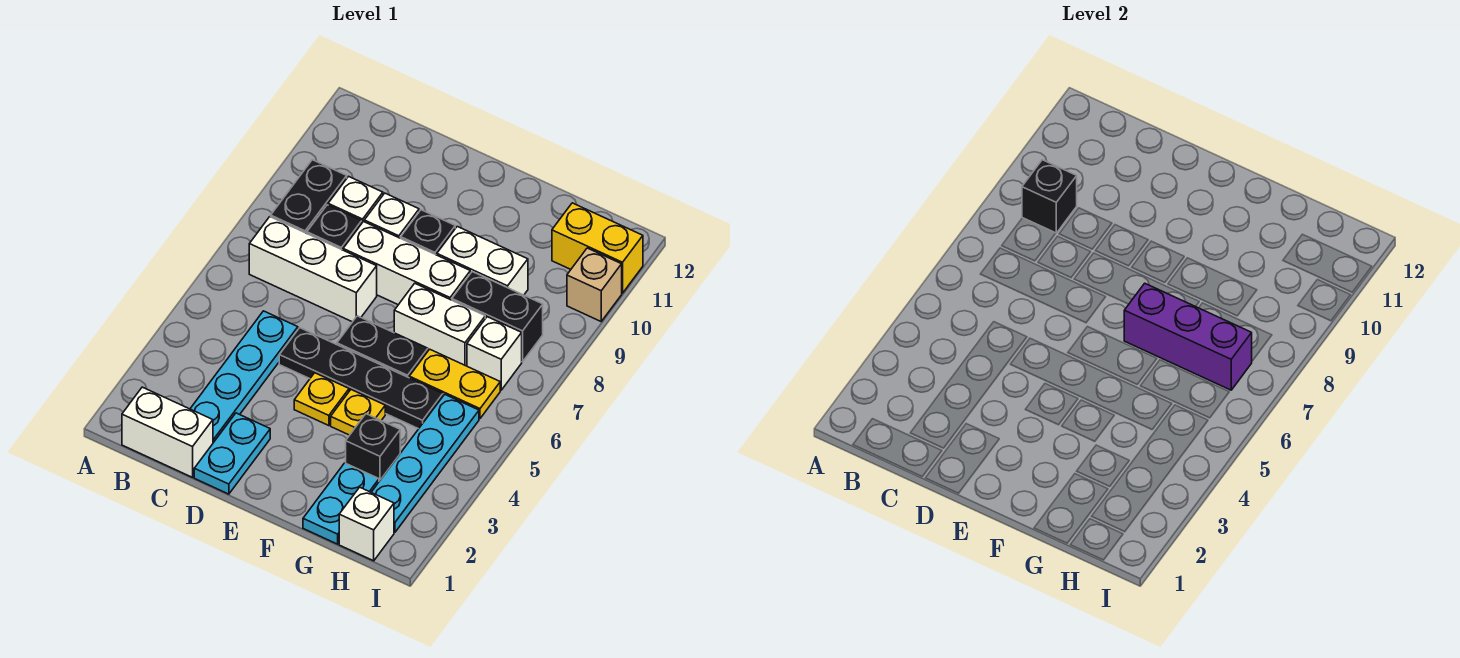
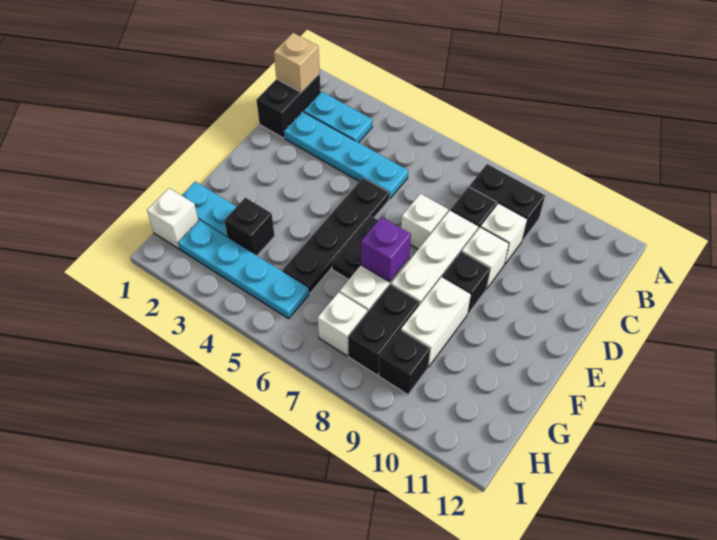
white 1x2 brick [122,387,213,477] -> black 1x2 brick [256,74,321,138]
white 1x3 brick [249,217,377,322] -> white 1x1 brick [401,194,448,249]
black 1x1 brick [1022,160,1077,233] -> black 1x1 brick moved to [379,330,430,395]
cyan 1x2 plate [194,413,270,494] -> cyan 1x2 plate moved to [304,92,373,143]
yellow 1x1 plate [294,373,349,426] -> none
yellow 1x1 plate [331,390,385,435] -> none
purple 1x3 brick [1124,283,1252,390] -> purple 1x1 brick [361,217,411,282]
yellow 1x2 plate [409,349,500,419] -> none
yellow 1x2 brick [552,203,643,293] -> none
tan 1x1 brick [567,248,622,321] -> tan 1x1 brick moved to [274,33,320,92]

